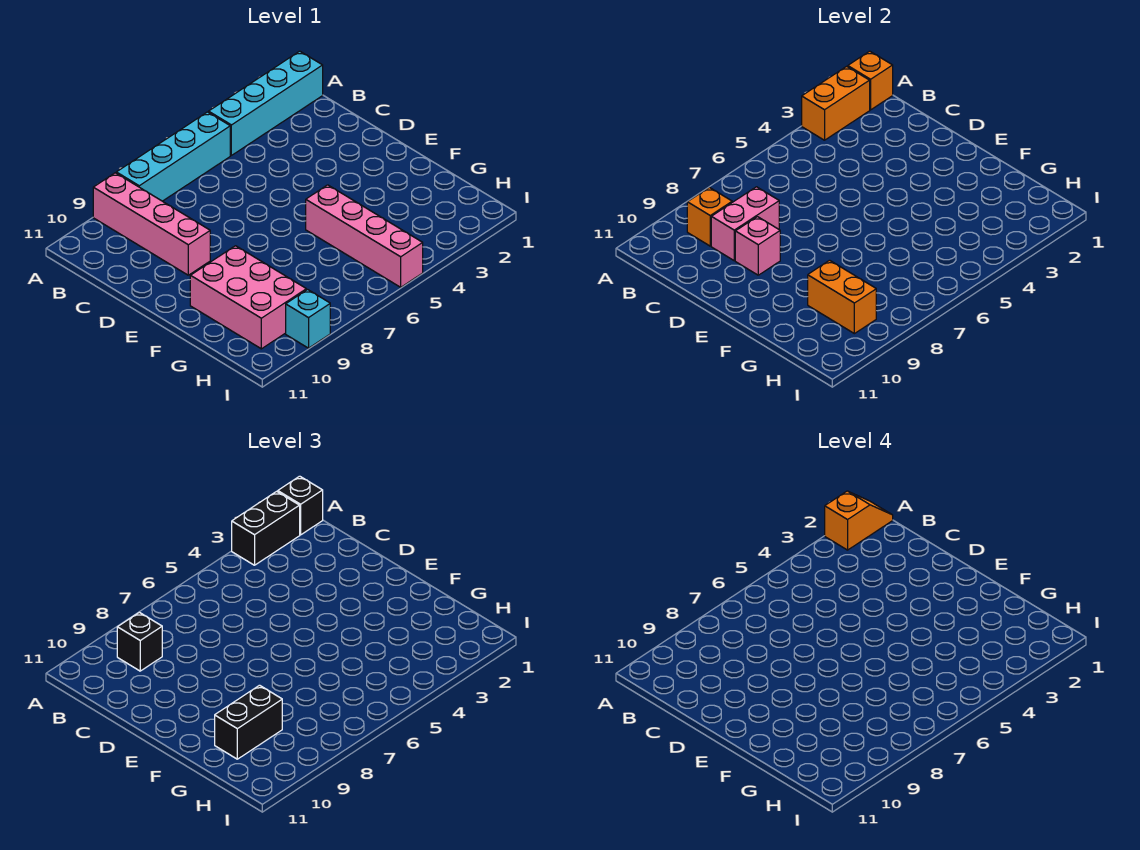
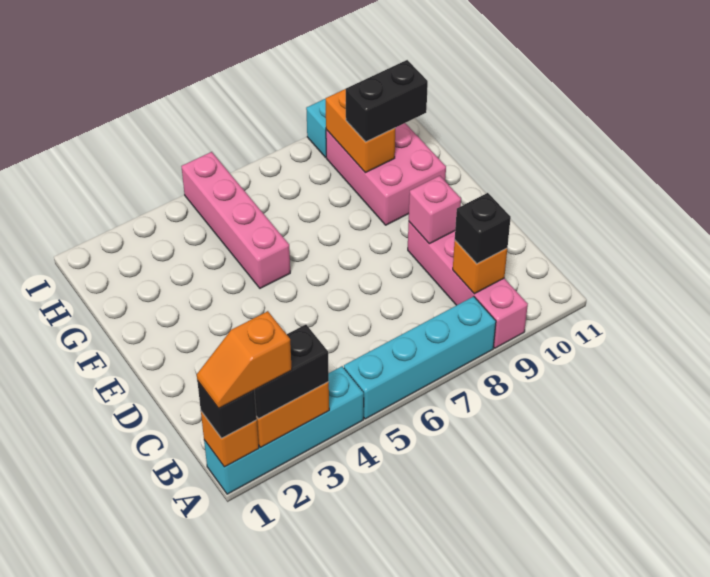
pink 1x2 brick [711,187,779,261] -> none

